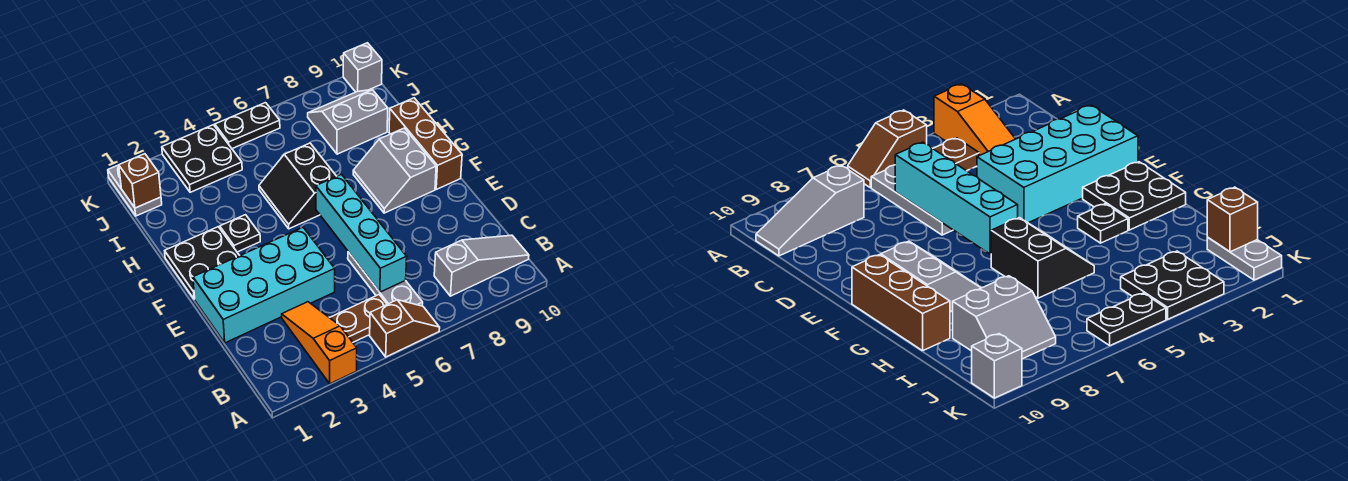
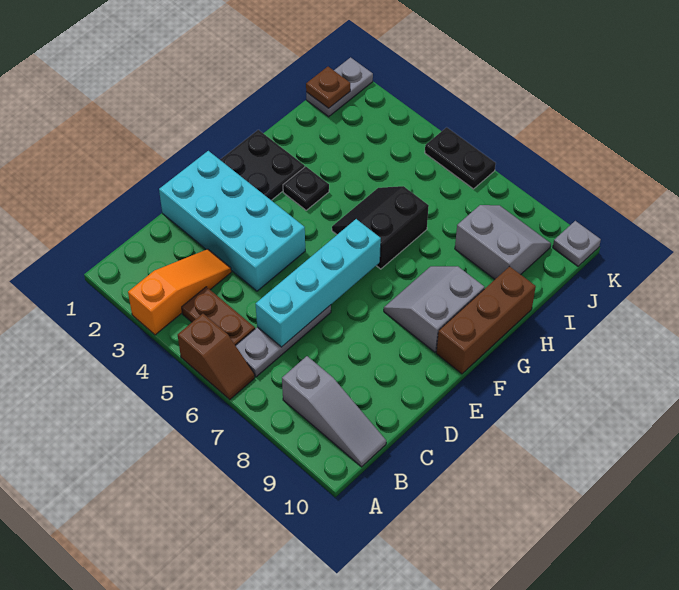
brown 1x1 brick [119,154,161,208] -> brown 1x1 plate [306,67,350,108]
black 2x2 plate [162,125,242,192] -> none
grey 1x1 brick [343,43,382,92] -> grey 1x1 plate [553,221,601,266]

